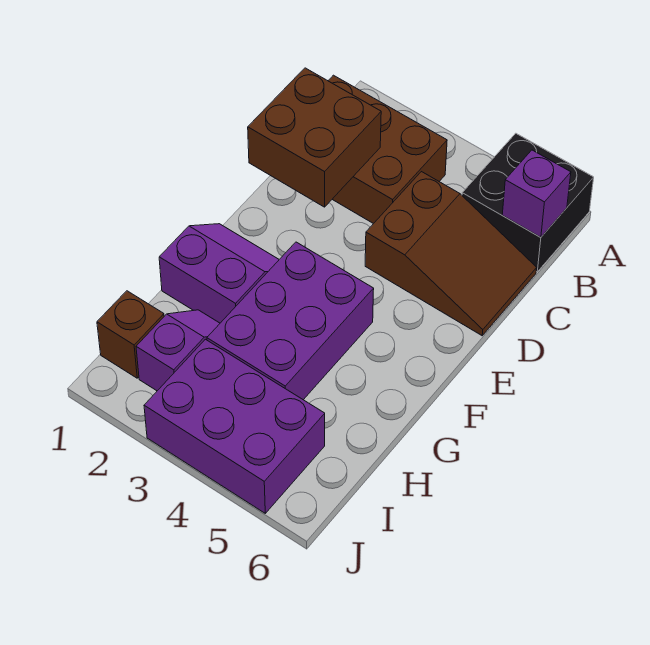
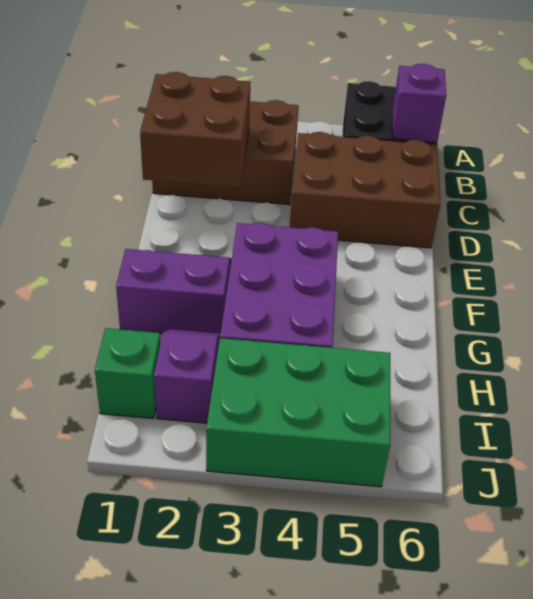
brown 2x3 slope [365,172,537,336] -> brown 2x3 brick [290,132,440,248]
brown 1x1 brick [97,291,164,378] -> green 1x1 brick [95,328,160,419]
purple 2x3 brick [144,339,325,513] -> green 2x3 brick [206,338,390,487]

